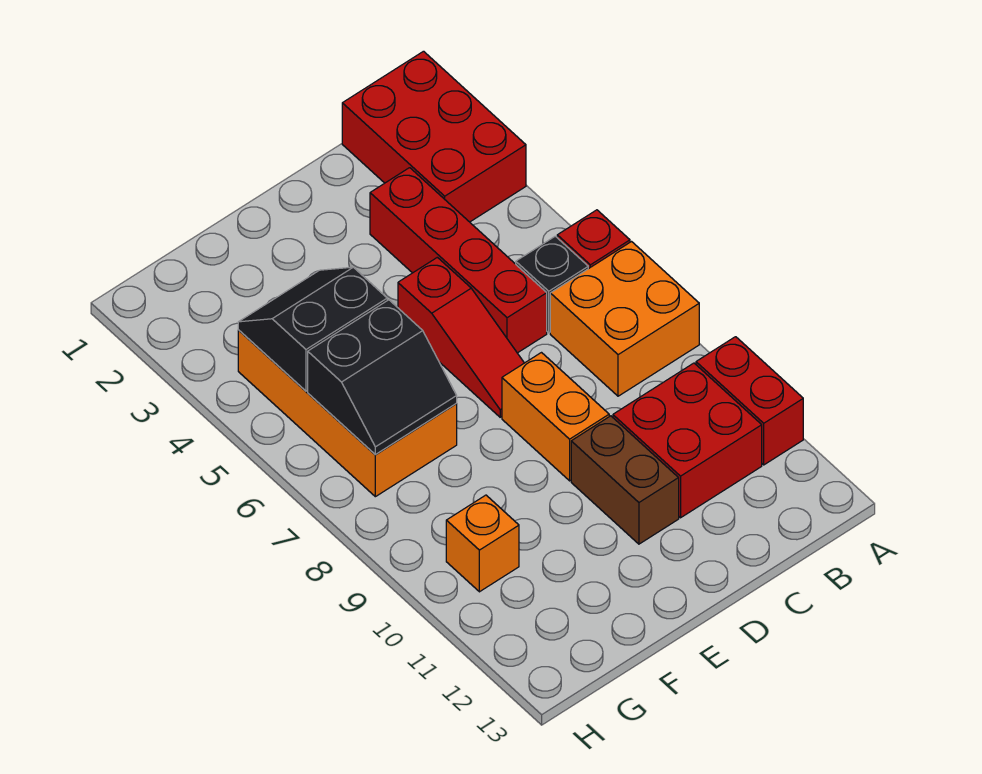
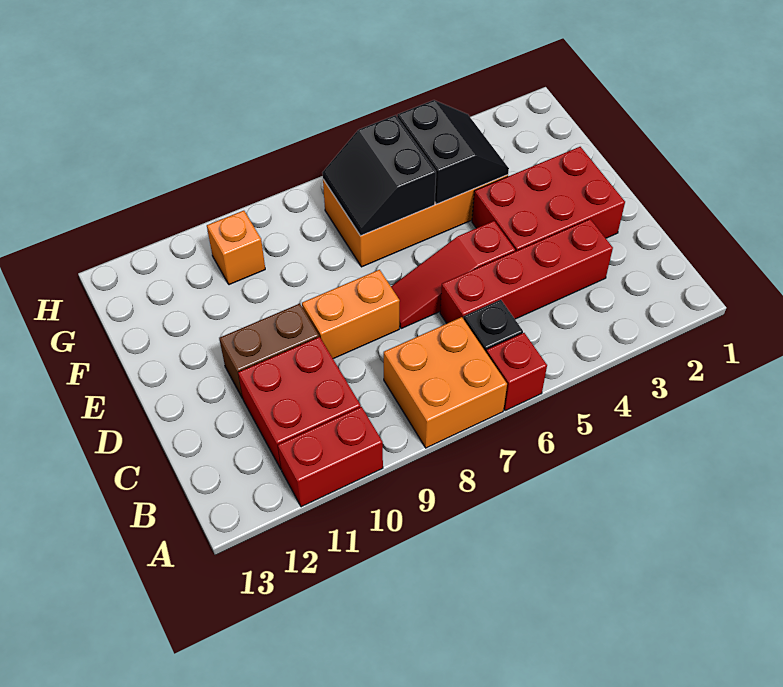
red 2x3 brick [342,51,526,222] -> red 2x3 brick moved to [472,147,625,251]

